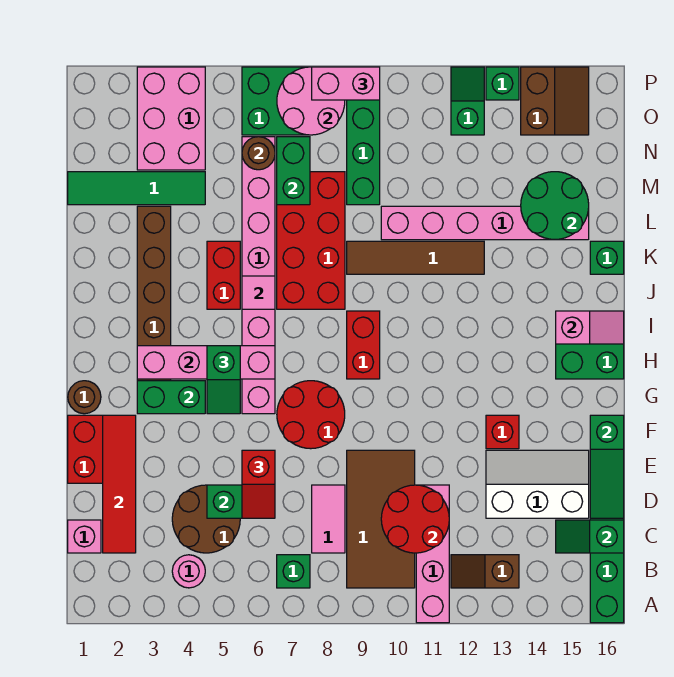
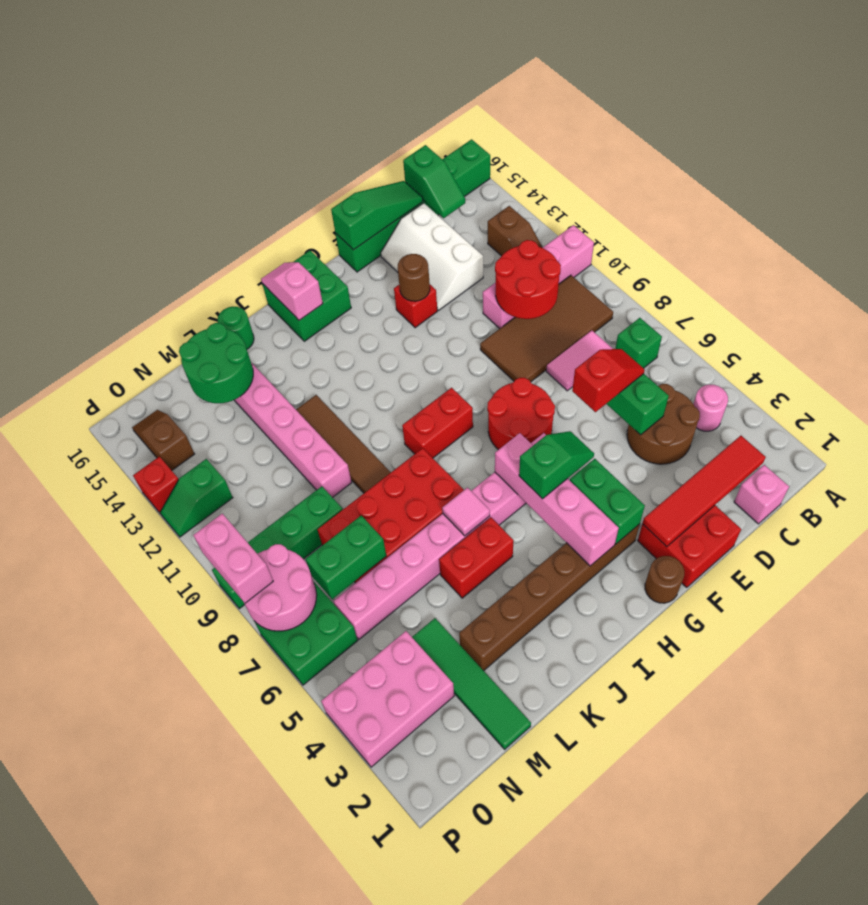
green 1x1 brick [590,241,624,274] -> green 1x1 round brick [218,307,254,349]
brown 1x1 round brick [242,137,275,170] -> brown 1x1 round brick moved to [398,254,430,301]
brown 2x2 slope [521,67,589,135] -> brown 1x2 slope [132,410,194,470]
green 1x1 brick [486,67,519,100] -> red 1x1 brick [133,457,179,514]

